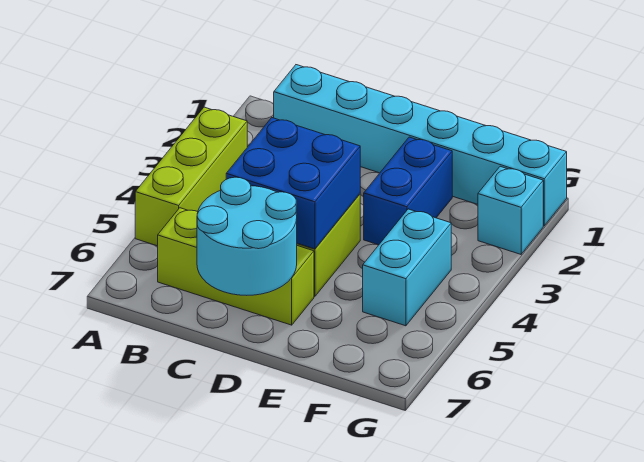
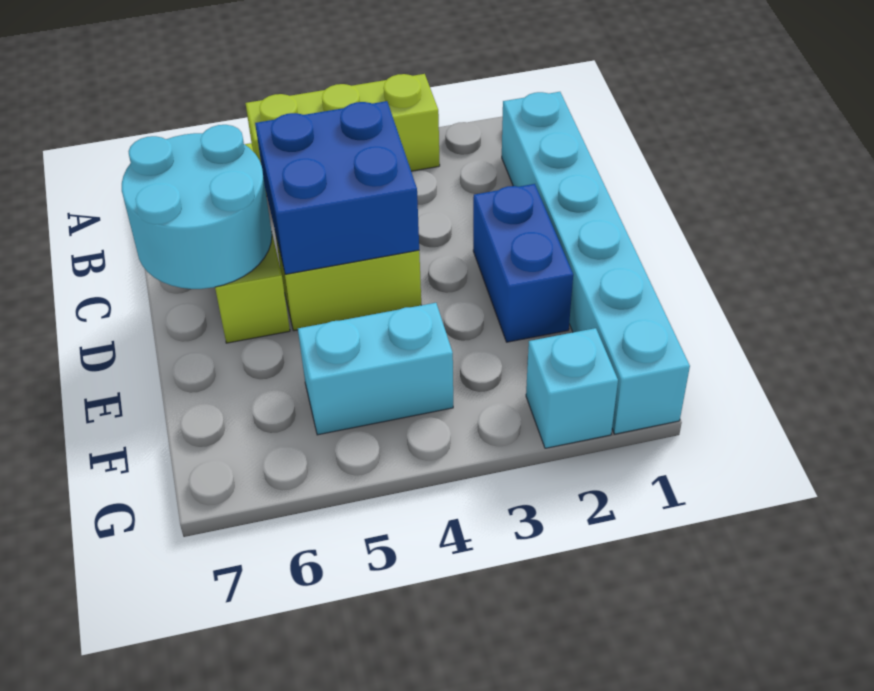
blue 1x2 brick [364,137,452,245] -> blue 1x2 brick turned to [473,184,573,342]

